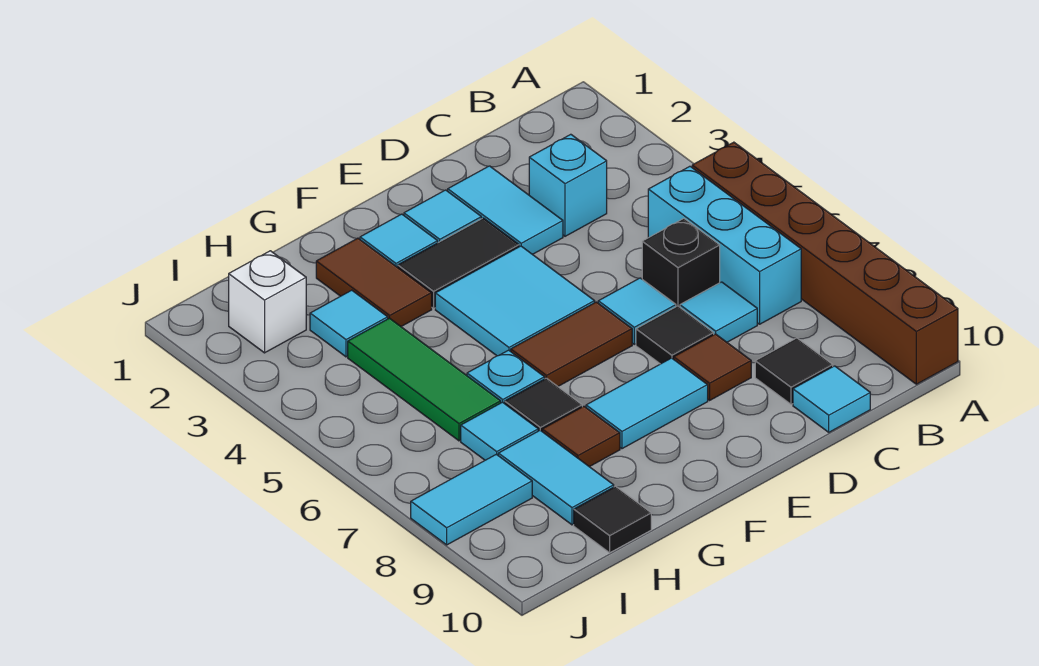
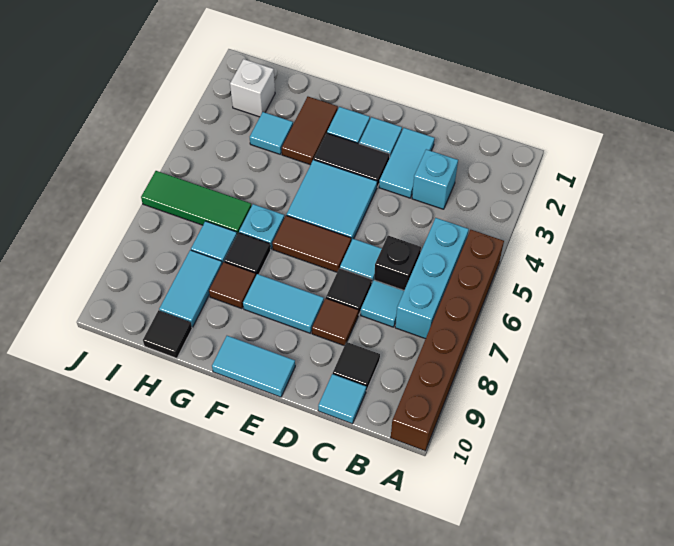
green 1x3 tile [348,318,501,441] -> green 1x3 tile turned to [141,171,252,234]
cyan 1x2 tile [411,454,532,545] -> cyan 1x2 tile moved to [212,336,295,397]

